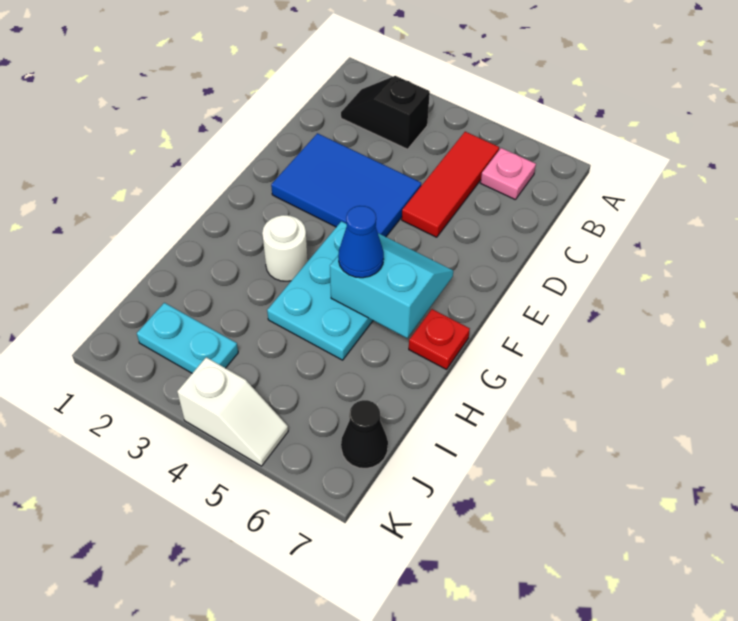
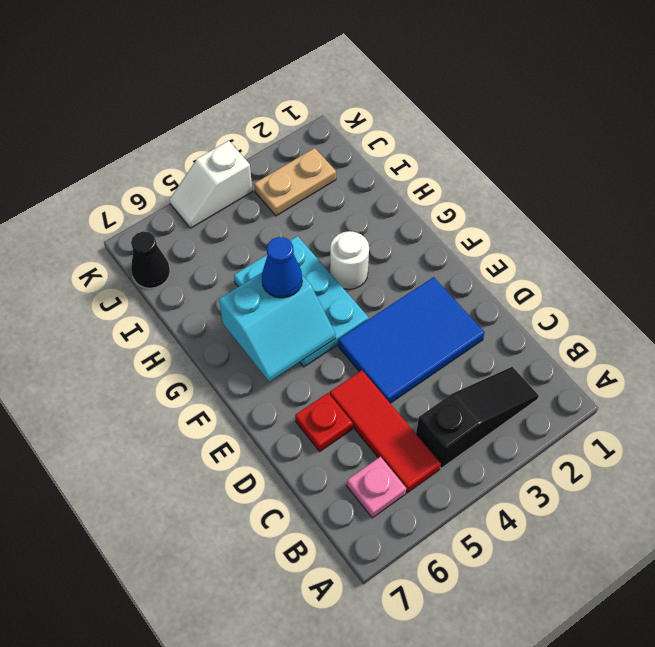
black 1x2 slope [341,76,430,149] -> black 1x3 slope [416,367,539,468]
red 1x1 plate [409,309,470,369] -> red 1x1 plate moved to [295,393,353,451]
cyan 1x2 plate [137,303,238,373] -> tan 1x2 plate [254,148,336,216]

